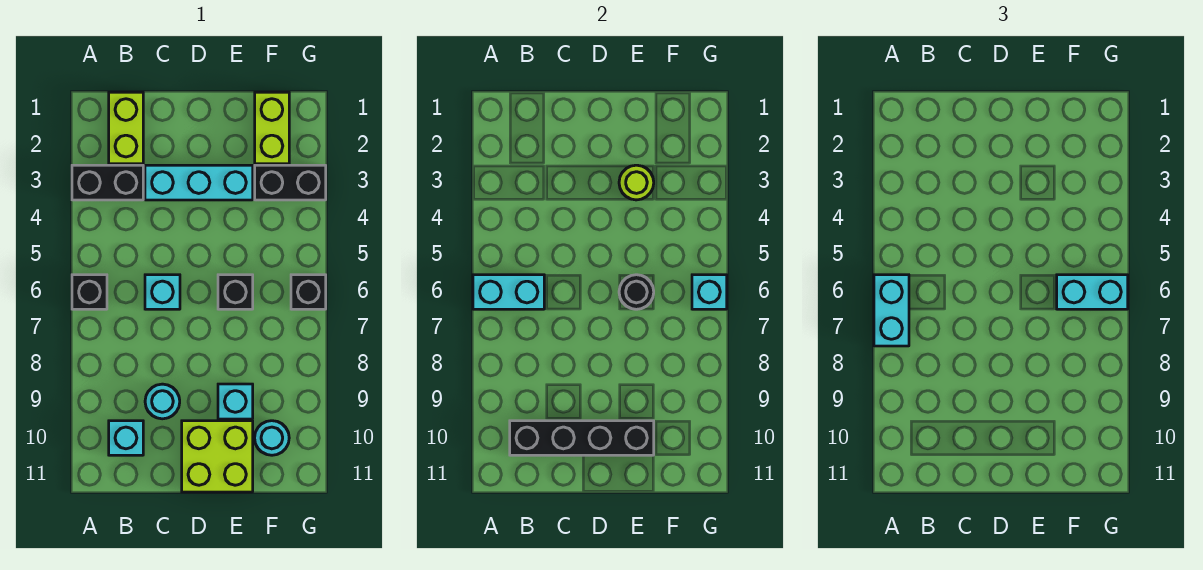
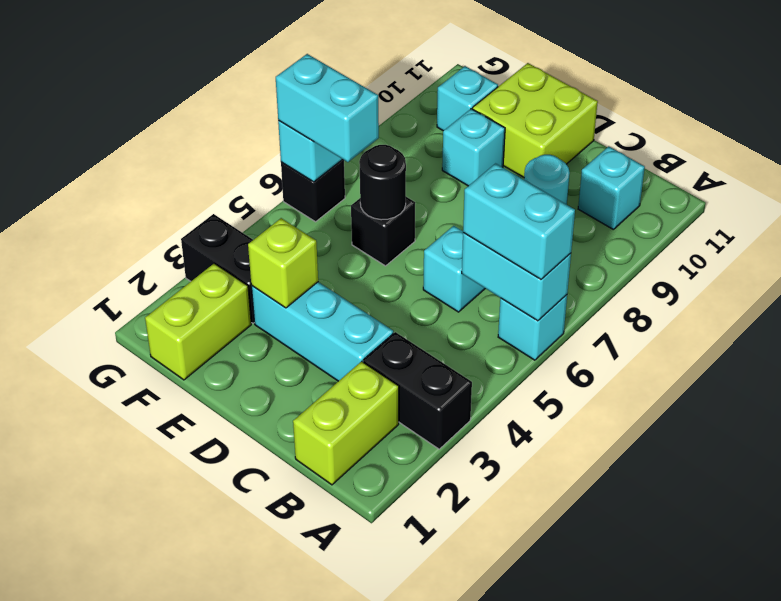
black 1x1 brick [72,275,107,309] -> cyan 1x1 brick [498,295,567,360]
cyan 1x2 brick [874,275,909,346] -> cyan 1x2 brick turned to [463,164,575,279]
black 1x4 brick [510,421,654,455] -> none
lime 1x1 round brick [619,165,654,200] -> lime 1x1 brick [248,218,318,308]
cyan 1x1 round brick [255,421,289,455] -> cyan 1x1 brick [437,66,498,131]

